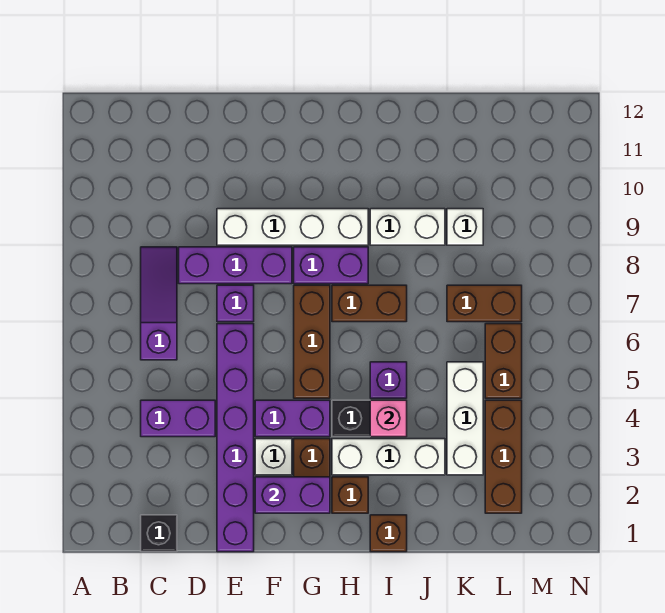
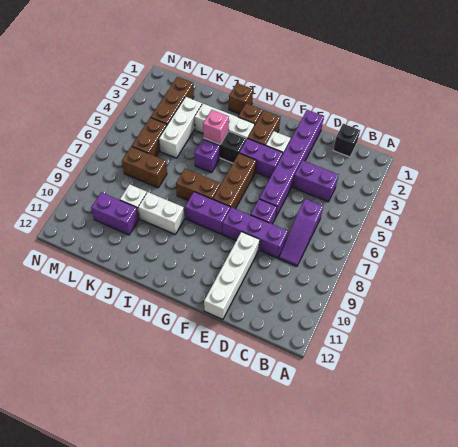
white 1x4 brick [217,209,368,245] -> white 1x4 brick turned to [204,232,260,320]
purple 1x2 brick [255,477,330,513] -> purple 1x2 brick moved to [91,192,139,235]

